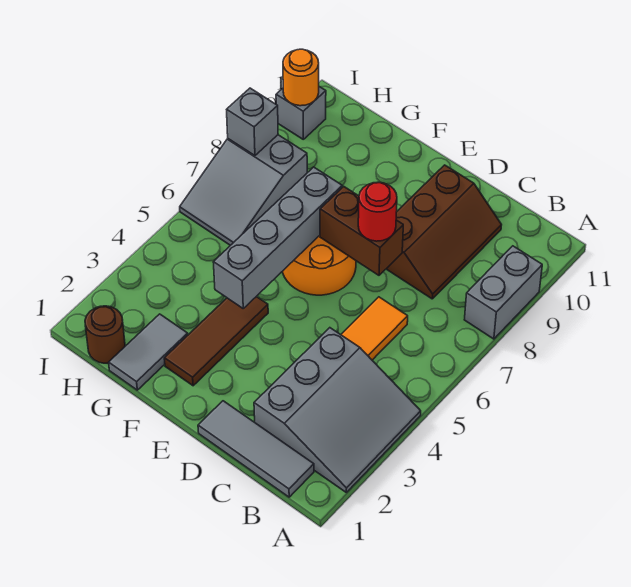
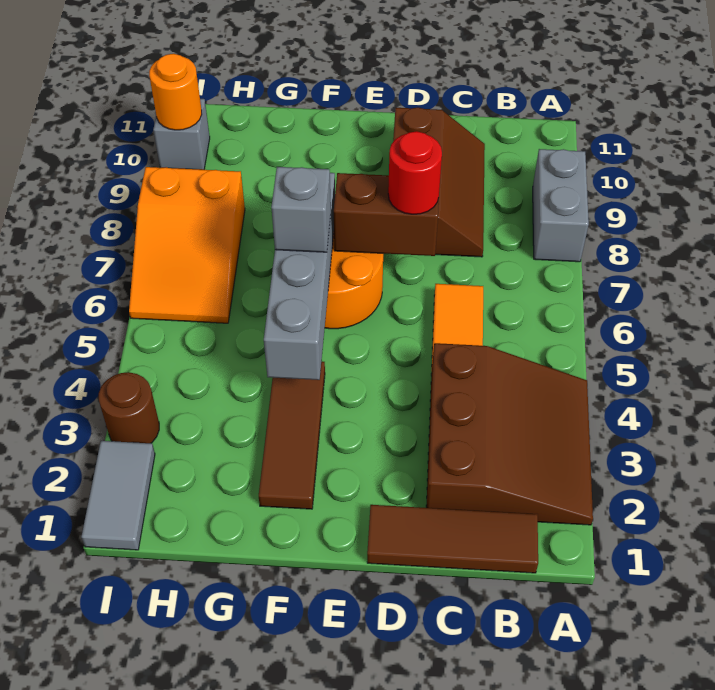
grey 3x3 slope [254,328,421,492] -> brown 3x3 slope [426,343,593,525]
grey 1x3 tile [198,401,314,497] -> brown 1x3 tile [367,505,538,573]
grey 1x2 tile [109,314,188,390] -> grey 1x2 tile moved to [81,441,155,550]
brown 1x1 round brick [85,306,125,363] -> brown 1x1 round brick moved to [99,372,159,443]
grey 2x3 slope [180,135,307,245] -> orange 2x3 slope [129,167,245,323]
grey 1x1 brick [227,88,278,156] -> grey 1x1 brick moved to [271,167,331,252]

